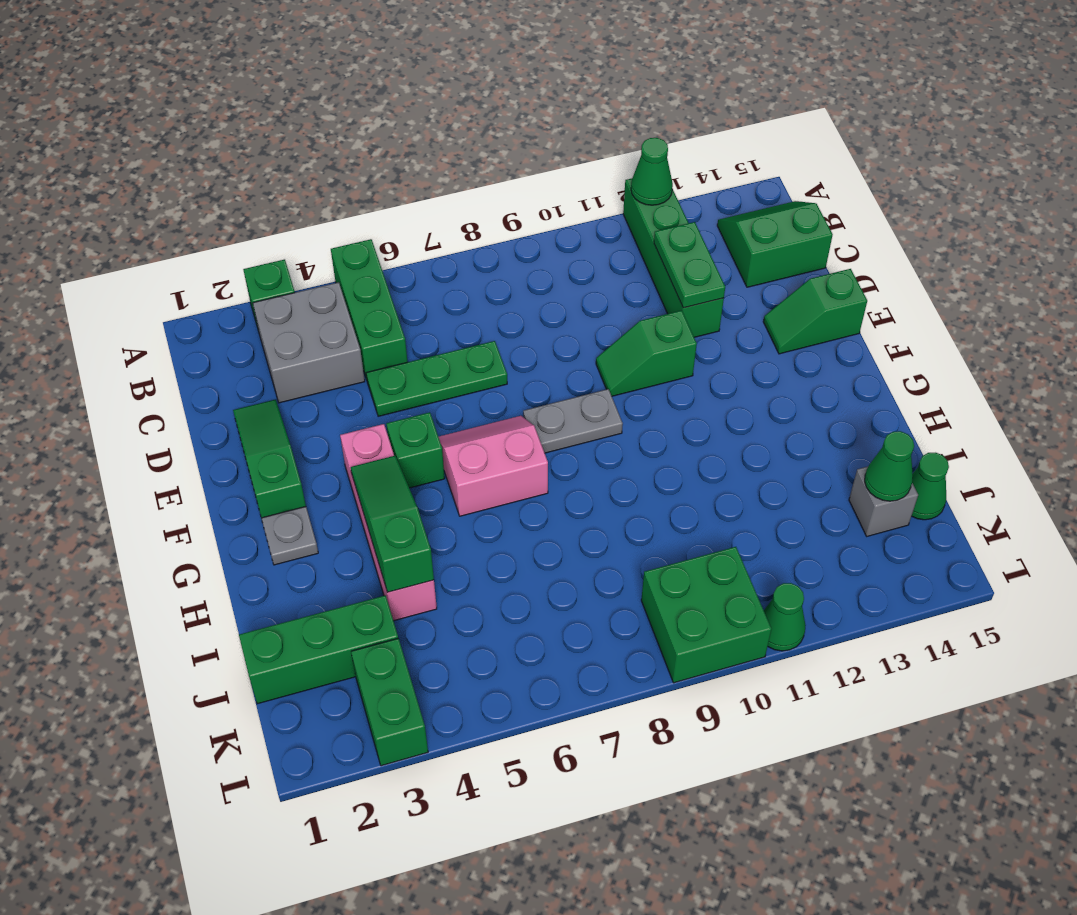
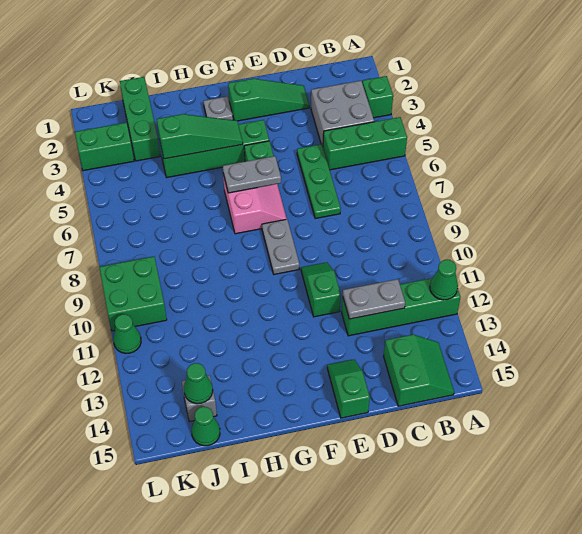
green 1x2 plate [654,222,725,308] -> grey 1x2 plate [343,279,405,319]
pink 1x4 brick [340,424,437,621] -> green 1x4 brick [160,120,269,178]
none -> grey 1x2 plate [223,156,281,193]

